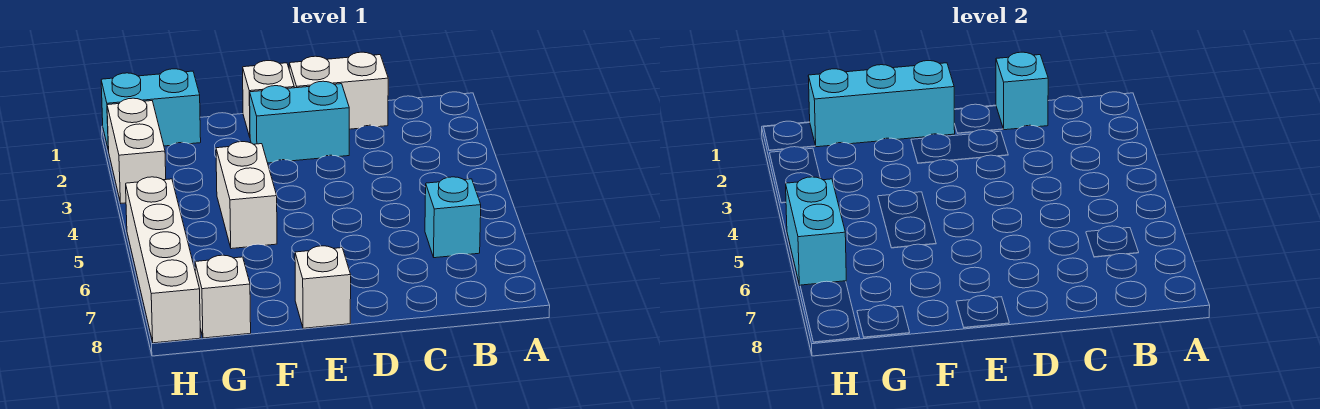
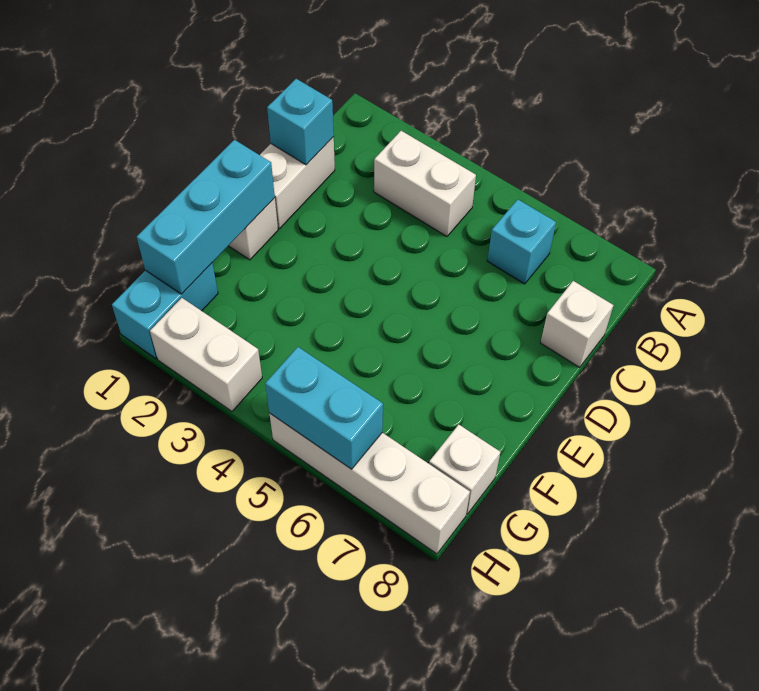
cyan 1x2 brick [250,81,349,163] -> none
white 1x1 brick [295,246,351,328] -> white 1x1 brick moved to [541,281,613,367]
white 1x2 brick [216,142,277,249] -> white 1x2 brick moved to [374,131,476,236]

